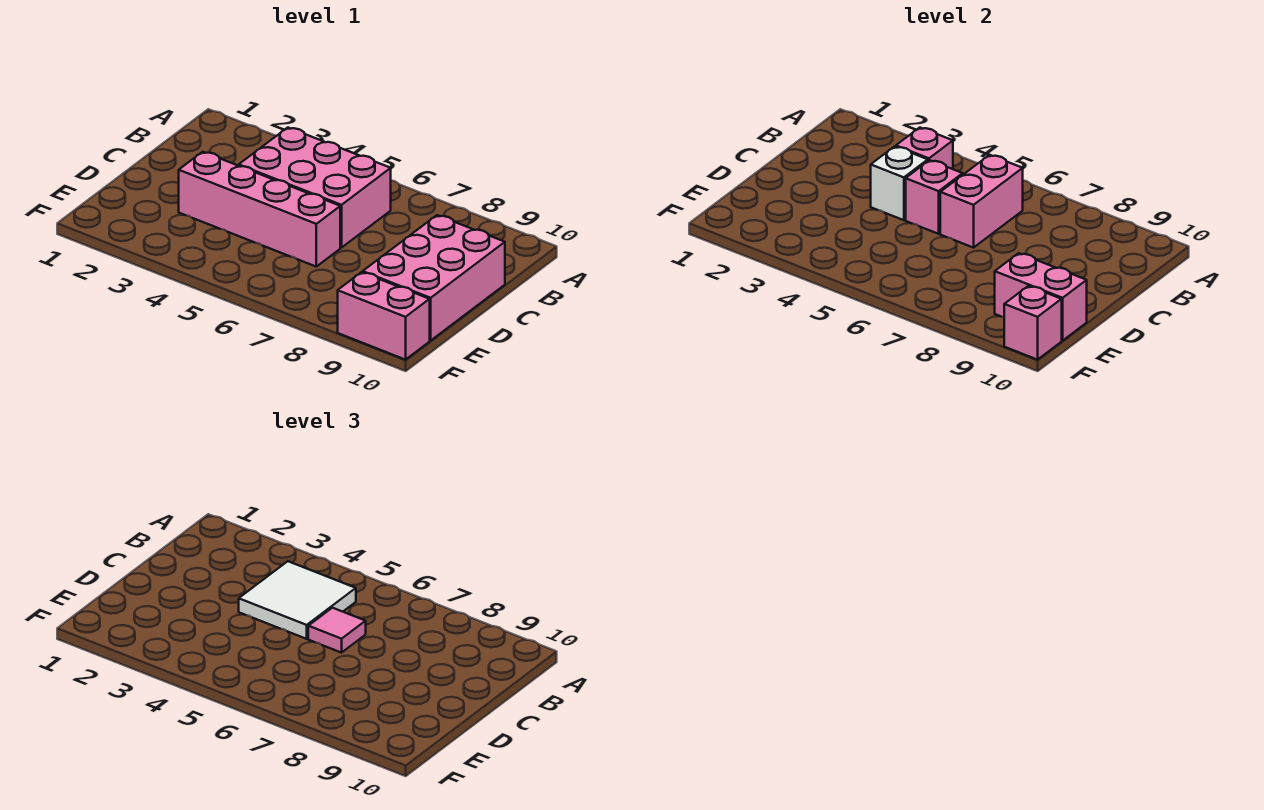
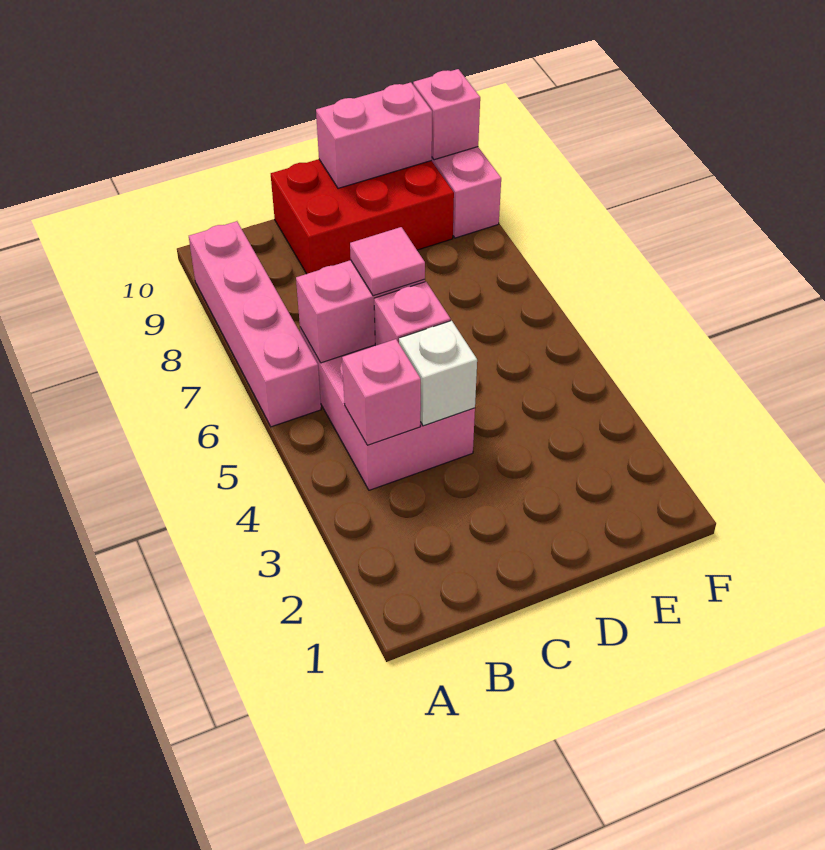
white 2x2 tile [239,561,356,639] -> none
pink 2x3 brick [363,215,505,341] -> red 2x3 brick [271,159,454,274]
pink 1x4 brick [179,152,340,267] -> pink 1x4 brick moved to [189,221,321,427]
pink 1x2 brick [995,253,1087,341] -> pink 1x2 brick turned to [316,82,432,188]

